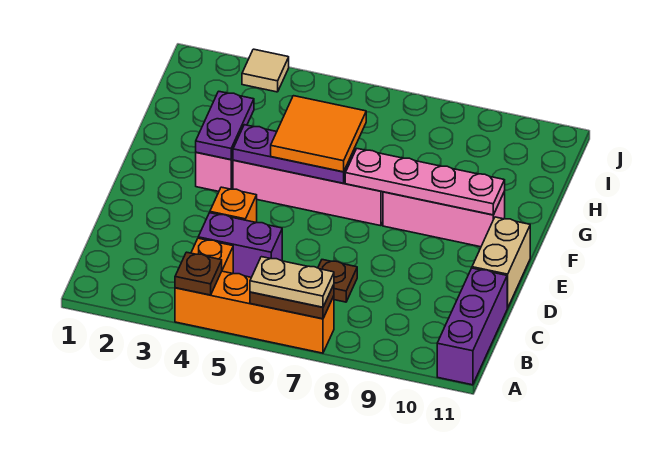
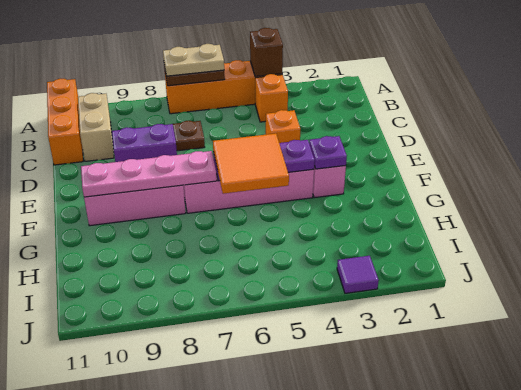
brown 1x1 plate [175,252,222,295] -> brown 1x1 brick [250,28,283,76]
purple 1x3 brick [437,268,507,385] -> orange 1x3 brick [47,79,83,165]
purple 1x2 brick [198,213,282,277] -> purple 1x2 brick moved to [112,124,177,162]
tan 1x2 brick [472,217,530,308] -> tan 1x2 brick moved to [78,93,114,161]
purple 1x2 plate [196,91,254,160] -> purple 1x1 plate [309,136,347,169]
tan 1x1 tile [242,49,289,92] -> purple 1x1 tile [337,256,379,293]

